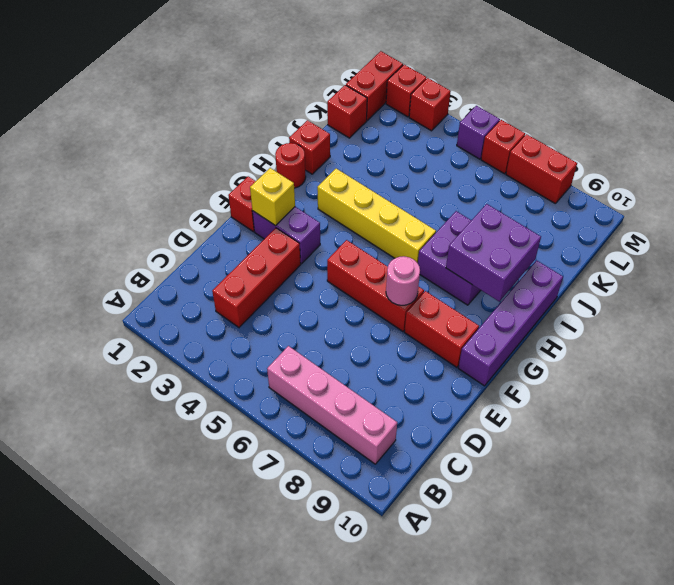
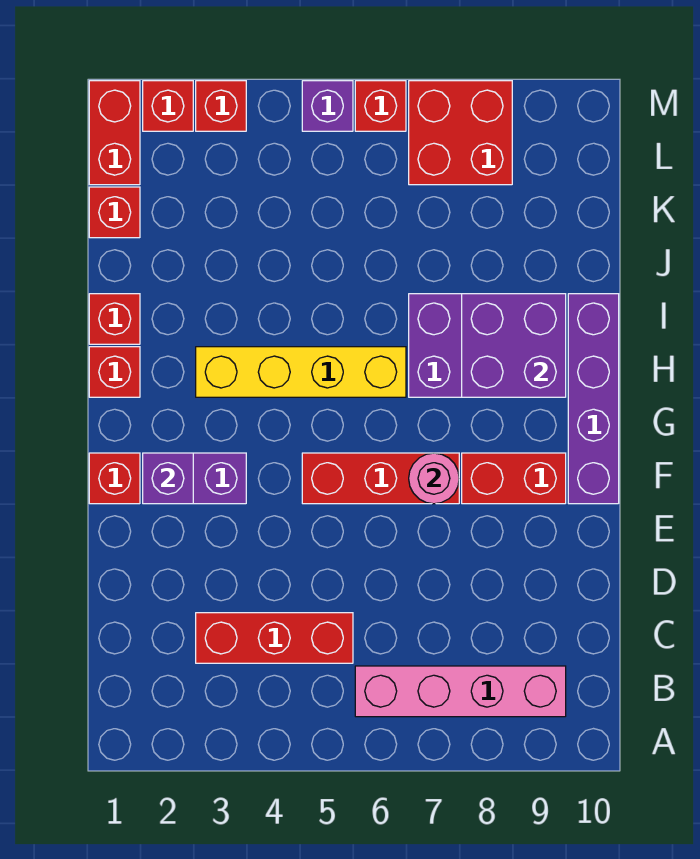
red 1x3 brick [212,228,301,327] -> red 1x3 brick turned to [196,613,353,663]
yellow 1x1 brick [250,168,295,226] -> purple 1x1 brick [143,453,193,504]
red 1x1 round brick [275,143,306,188] -> red 1x1 brick [89,347,140,397]
red 1x2 brick [506,134,577,204] -> red 2x2 brick [409,81,512,185]

